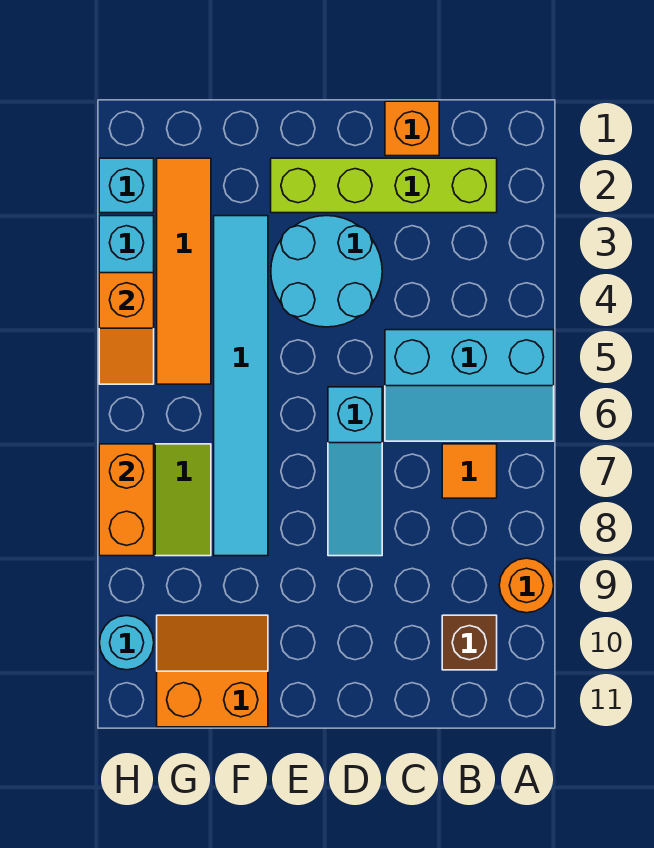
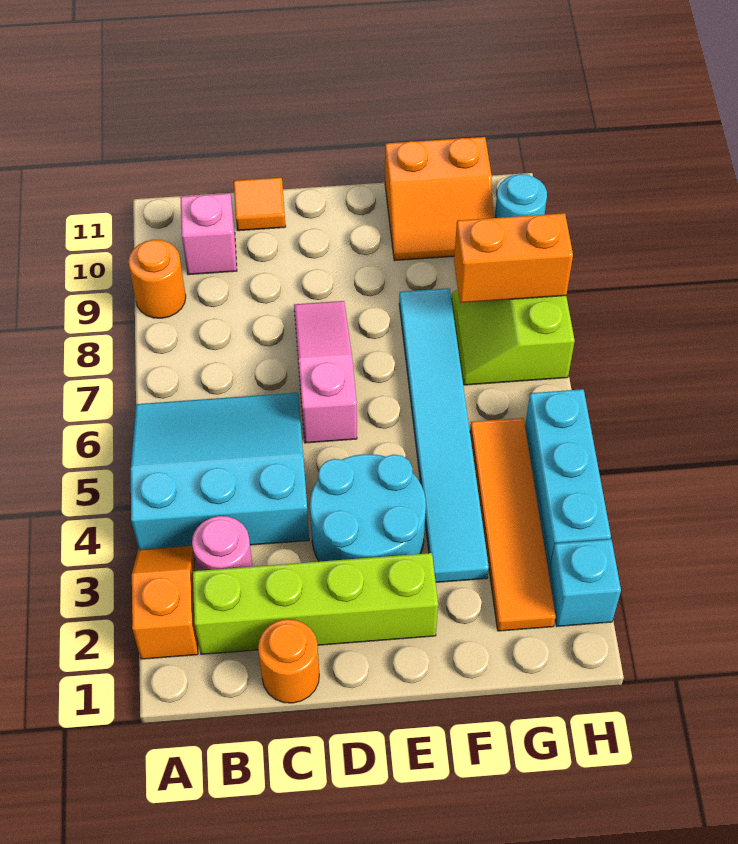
cyan 2x3 slope [385,330,554,441] -> cyan 3x3 slope [131,393,309,550]
none -> pink 1x1 round brick [192,516,253,571]
orange 1x1 tile [442,444,497,498] -> orange 1x1 tile moved to [234,178,286,231]
brown 1x1 brick [442,615,497,670] -> pink 1x1 brick [180,193,237,275]
orange 1x1 brick [385,101,439,156] -> orange 1x1 round brick [258,619,319,703]
cyan 1x3 slope [328,387,382,556] -> pink 1x3 slope [294,301,357,443]
orange 1x2 slope [99,273,154,384] -> orange 1x2 slope moved to [132,546,198,659]
orange 1x2 brick [99,444,154,556] -> orange 1x2 brick turned to [454,213,573,303]

